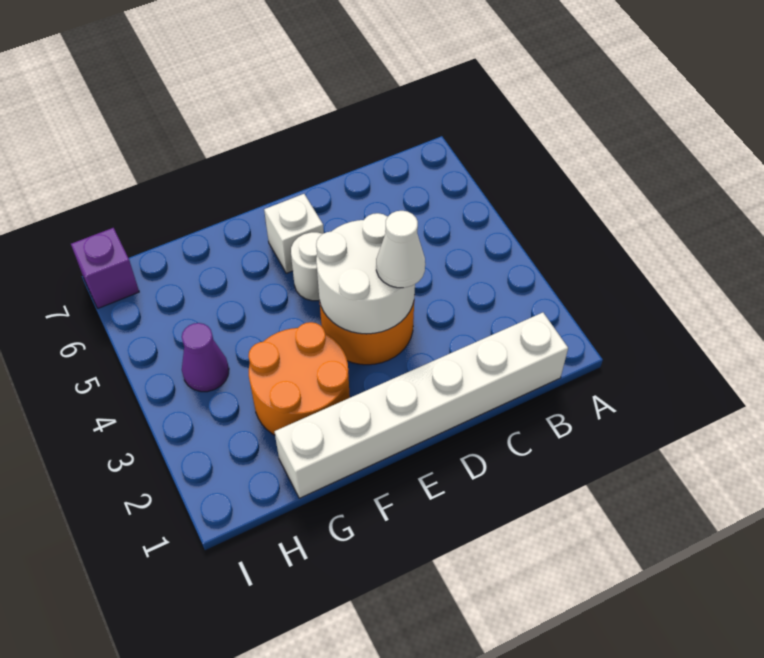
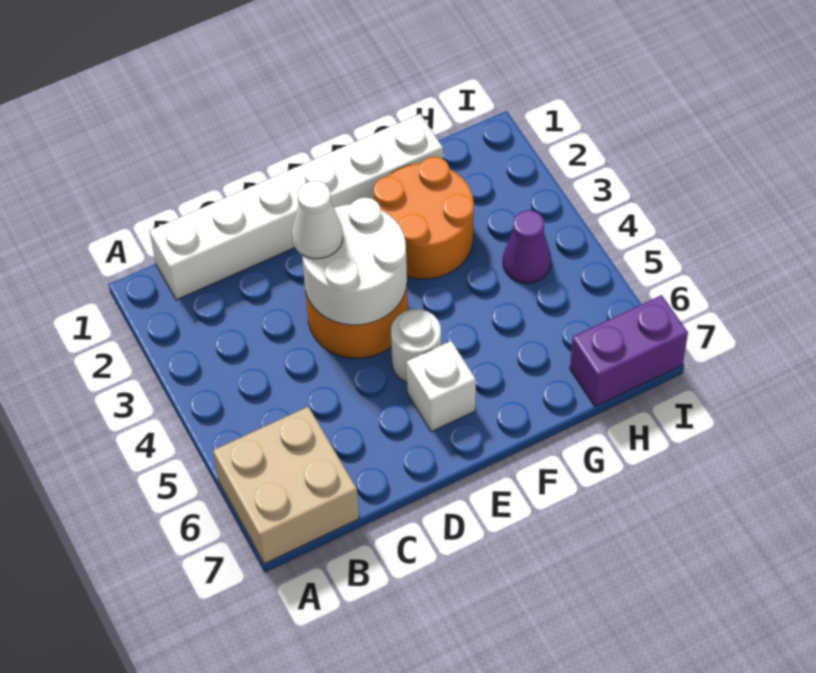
none -> tan 2x2 brick [213,407,359,564]
purple 1x1 brick [71,228,139,308] -> purple 1x2 brick [570,295,688,407]

